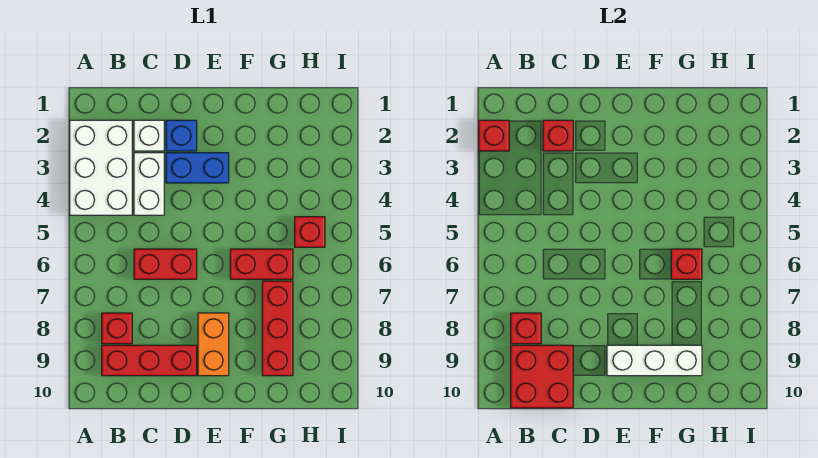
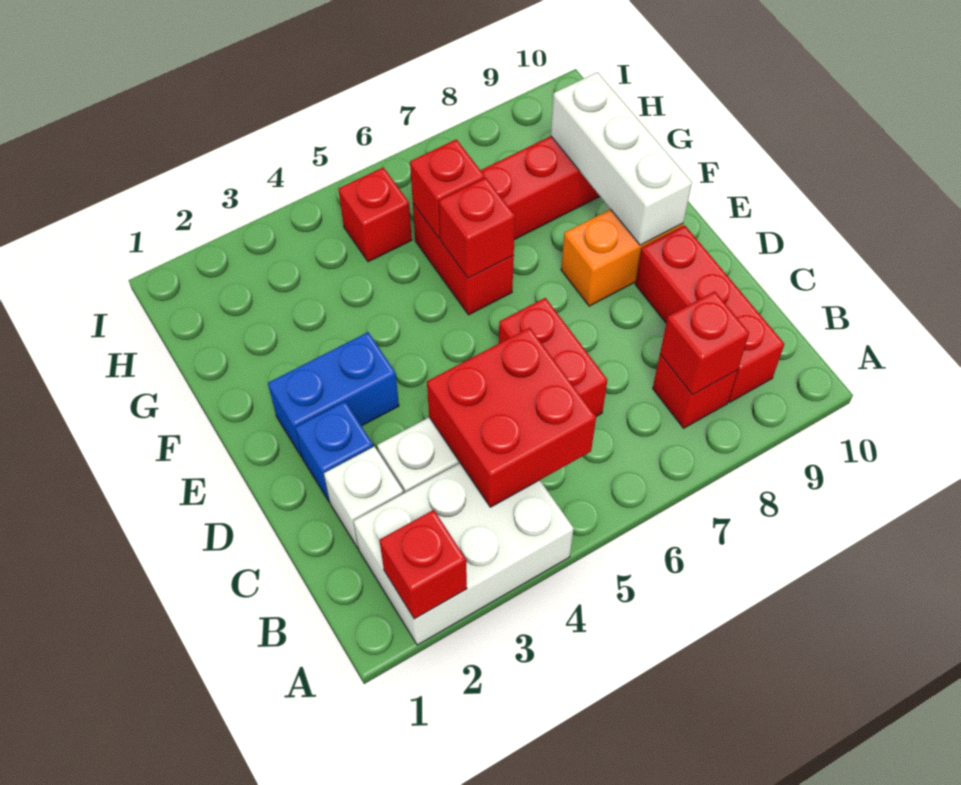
red 2x2 brick [511,345,573,408] -> red 2x2 brick moved to [427,328,596,507]
red 1x1 brick [543,120,573,151] -> red 1x1 brick moved to [439,178,515,278]
blue 1x2 brick [166,153,229,183] -> blue 1x2 brick turned to [268,332,399,457]

